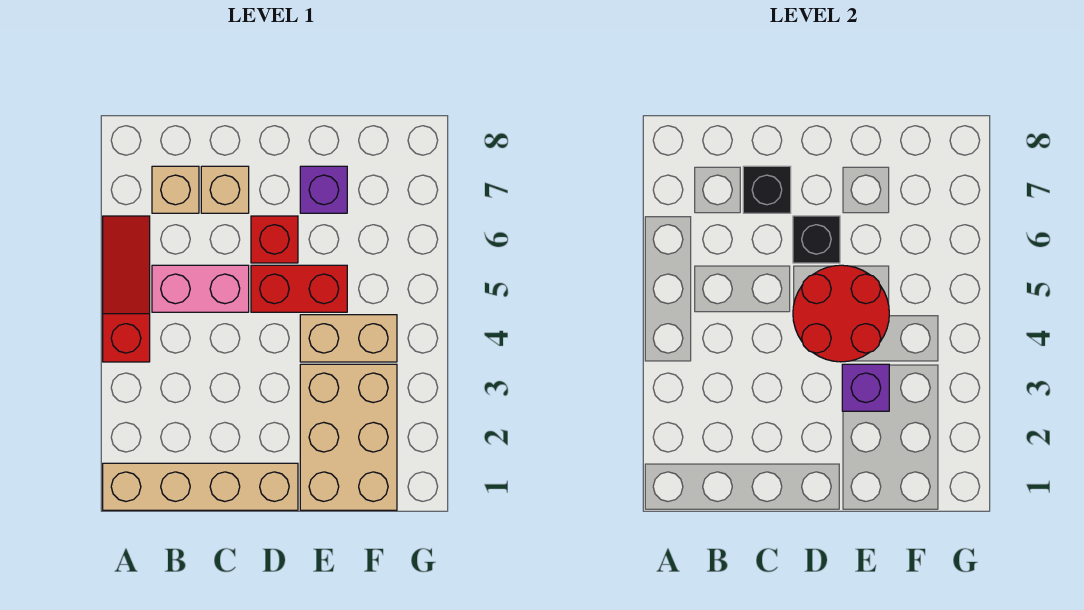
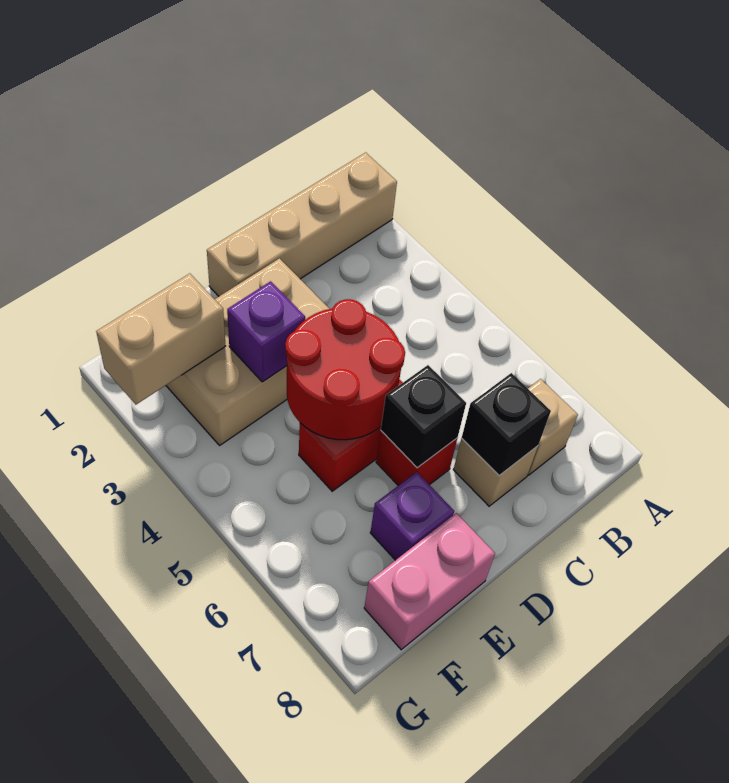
red 1x3 slope [103,216,150,362] -> none
pink 1x2 brick [152,265,249,312] -> pink 1x2 brick moved to [364,513,495,650]
tan 2x3 brick [300,364,397,510] -> tan 2x3 brick turned to [166,258,329,445]
tan 1x2 brick [300,315,397,362] -> tan 1x2 brick moved to [96,273,225,405]

